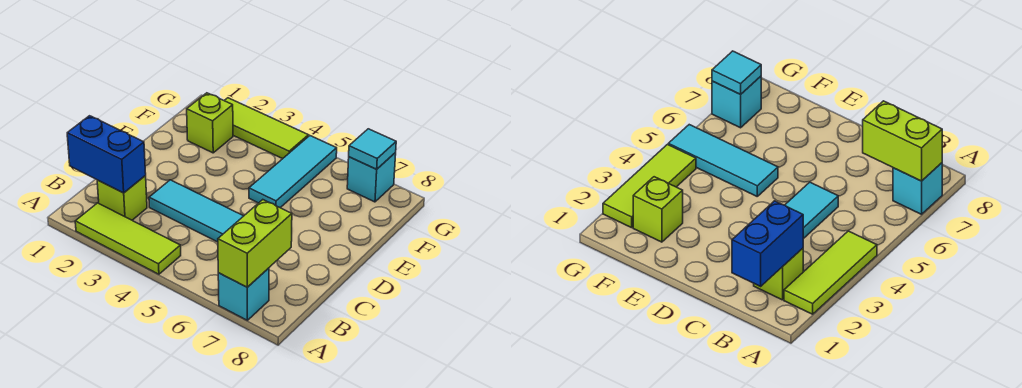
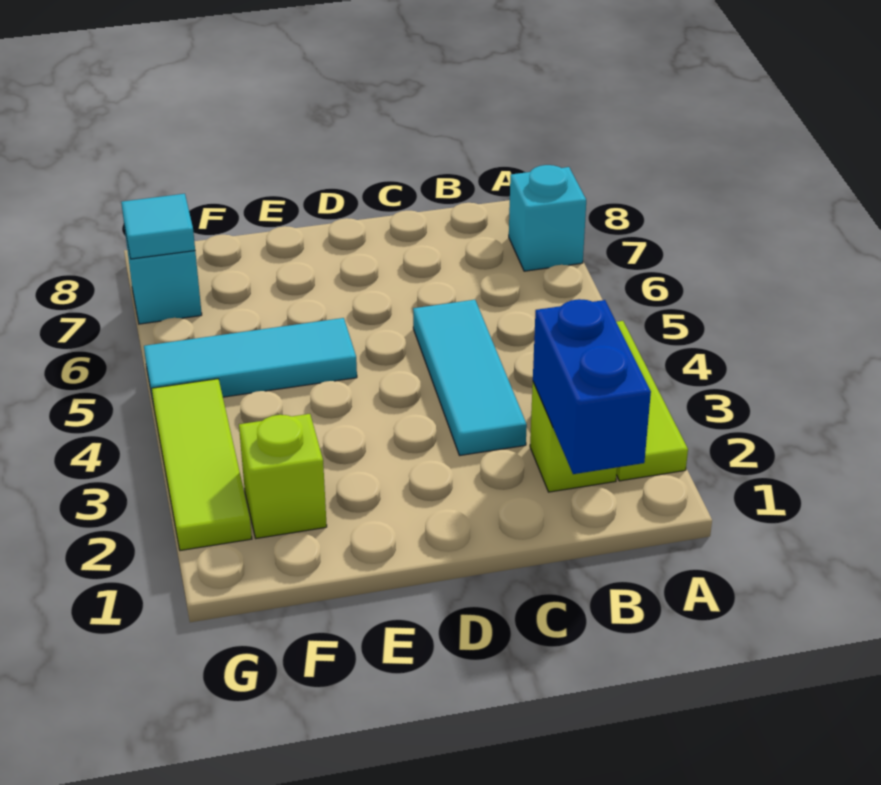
lime 1x2 brick [218,200,292,287] -> none

